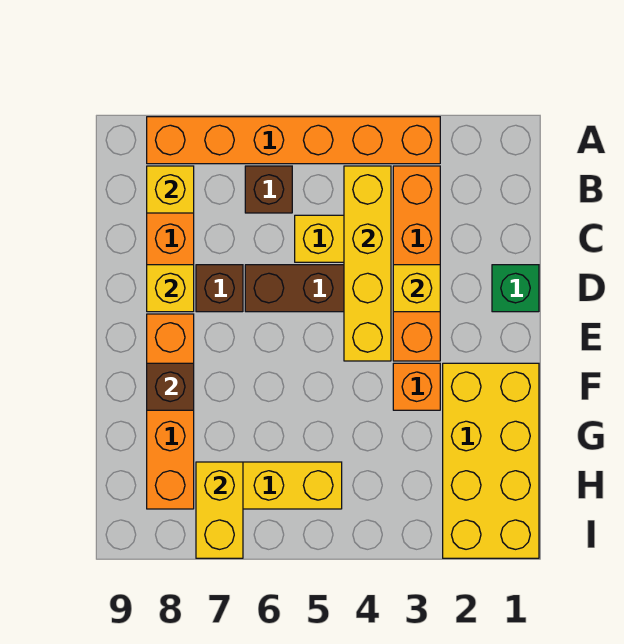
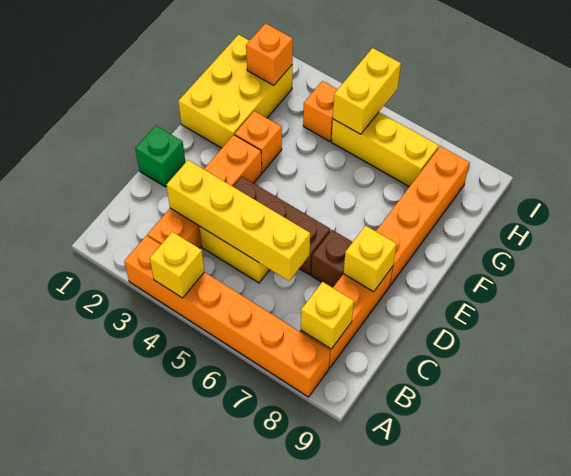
yellow 1x4 brick [344,166,391,361] -> yellow 1x4 brick turned to [166,160,310,281]
brown 1x1 brick [245,166,292,213] -> none
yellow 1x1 brick [393,265,440,312] -> yellow 1x1 brick moved to [150,232,204,298]
yellow 2x4 brick [443,363,539,558] -> yellow 2x3 brick [178,35,293,148]
brown 1x1 brick [147,363,194,410] -> none
none -> orange 1x1 brick [246,23,293,85]
none -> orange 1x1 brick [303,81,338,141]
yellow 1x2 brick [196,462,243,558] -> yellow 1x2 brick moved to [333,48,401,134]

